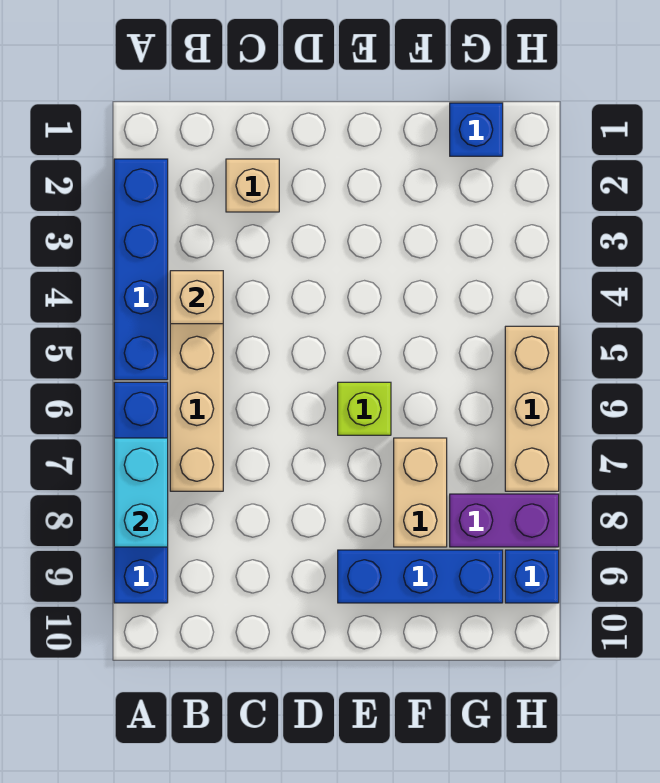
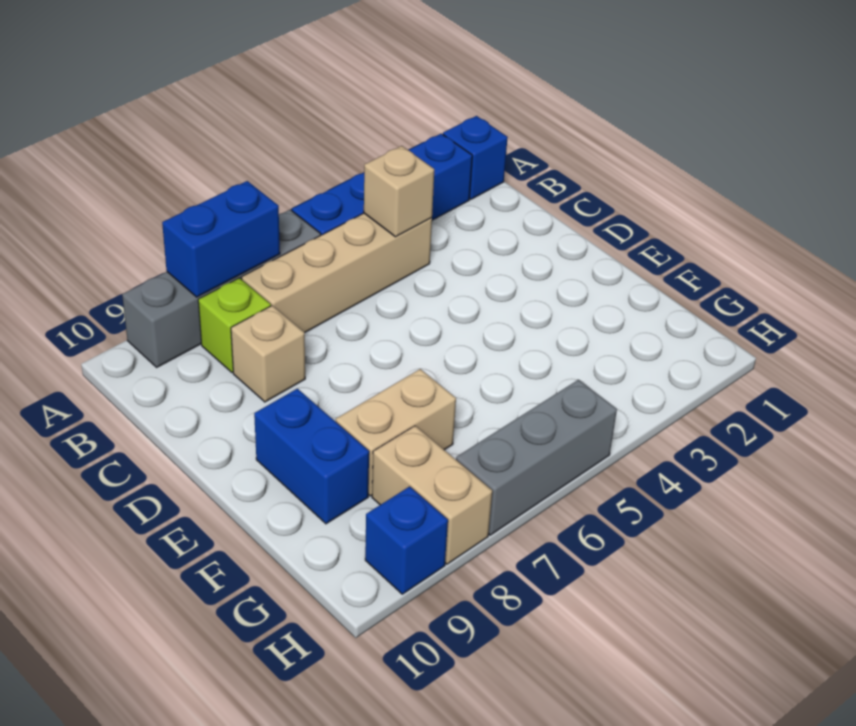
blue 1x4 brick [114,382,168,603] -> grey 1x4 brick [122,210,321,367]
cyan 1x2 brick [114,438,168,547] -> blue 1x2 brick [162,181,280,297]
tan 1x1 brick [226,159,279,212] -> tan 1x1 brick moved to [231,306,305,402]
lime 1x1 brick [338,382,391,435] -> lime 1x1 brick moved to [198,278,271,373]
blue 1x3 brick [338,550,503,603] -> blue 1x2 brick [254,389,369,524]
blue 1x1 brick [450,103,503,156] -> blue 1x1 brick moved to [443,116,508,199]
purple 1x2 brick [450,494,559,547] -> tan 1x2 brick [372,426,492,564]
tan 1x3 brick [505,326,559,491] -> grey 1x3 brick [456,380,617,535]

